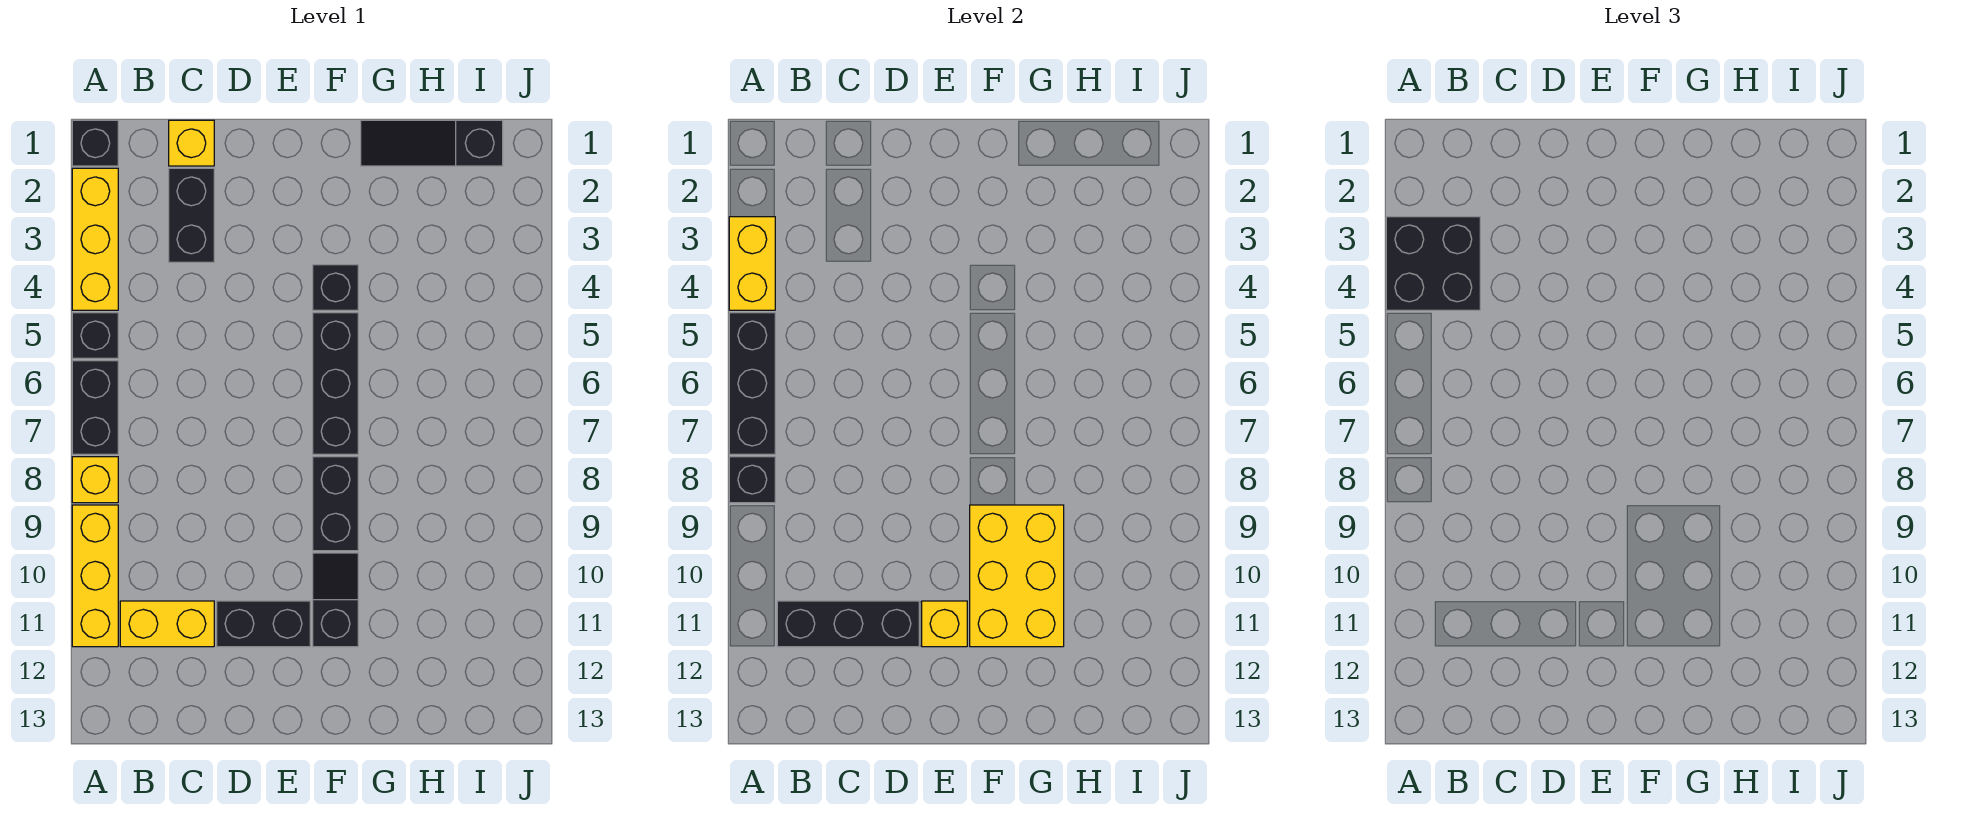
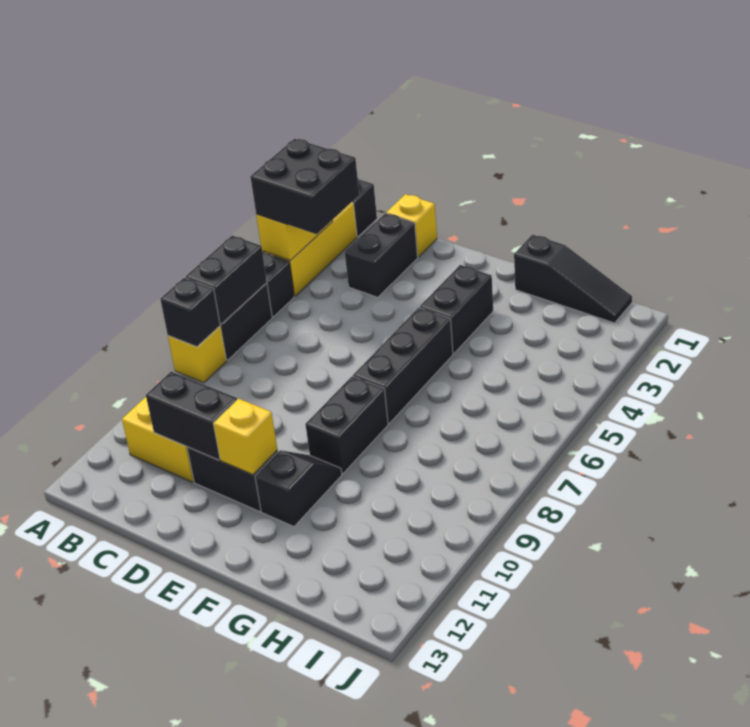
black 1x3 brick [729,313,775,454] -> black 1x2 brick [185,236,267,324]
yellow 1x3 brick [72,505,118,647] -> none
black 1x3 brick [777,601,919,647] -> black 1x2 brick [146,371,237,460]
black 1x1 brick [313,265,358,310] -> black 1x2 brick [420,265,493,354]
yellow 2x3 brick [970,505,1064,647] -> none
black 1x3 slope [361,120,503,166] -> black 1x3 slope turned to [514,235,632,323]

